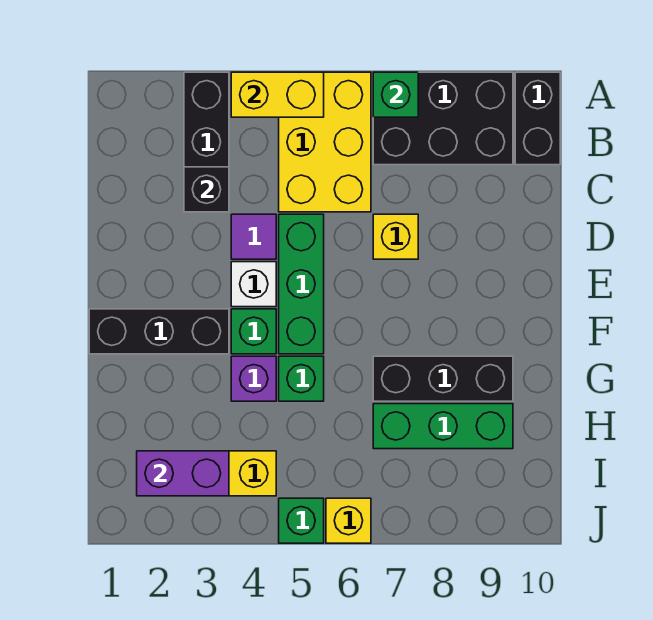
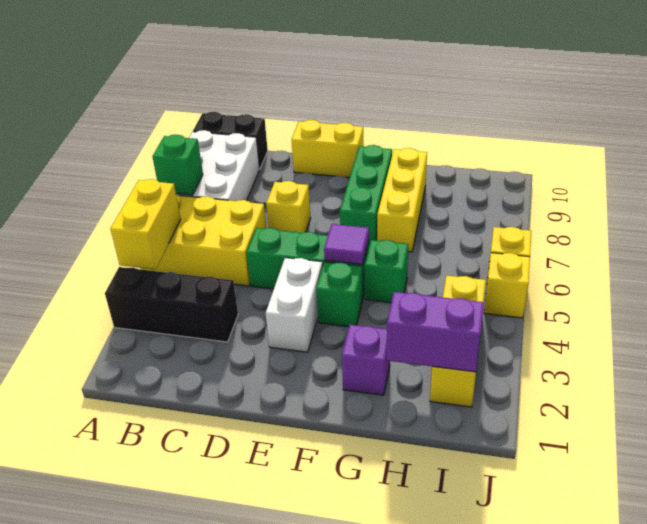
black 2x3 brick [373,72,513,165] -> white 2x3 brick [177,130,260,201]
black 1x1 brick [184,167,229,212] -> none
purple 1x1 tile [231,214,276,259] -> purple 1x1 tile moved to [324,224,369,265]
none -> yellow 1x2 brick [292,120,364,178]
white 1x1 brick [231,262,276,307] -> white 1x2 brick [266,258,323,352]
black 1x3 brick [89,309,229,354] -> none
purple 1x1 brick [231,356,276,401] -> purple 1x1 brick moved to [342,325,390,395]
black 1x3 brick [373,356,513,401] -> yellow 1x3 brick [377,148,427,252]
green 1x3 brick [373,404,513,449] -> green 1x3 brick moved to [340,145,392,245]
purple 1x2 brick [137,451,229,496] -> purple 1x2 brick turned to [387,292,484,372]
green 1x1 brick [279,498,324,543] -> yellow 1x1 brick [484,253,530,318]

